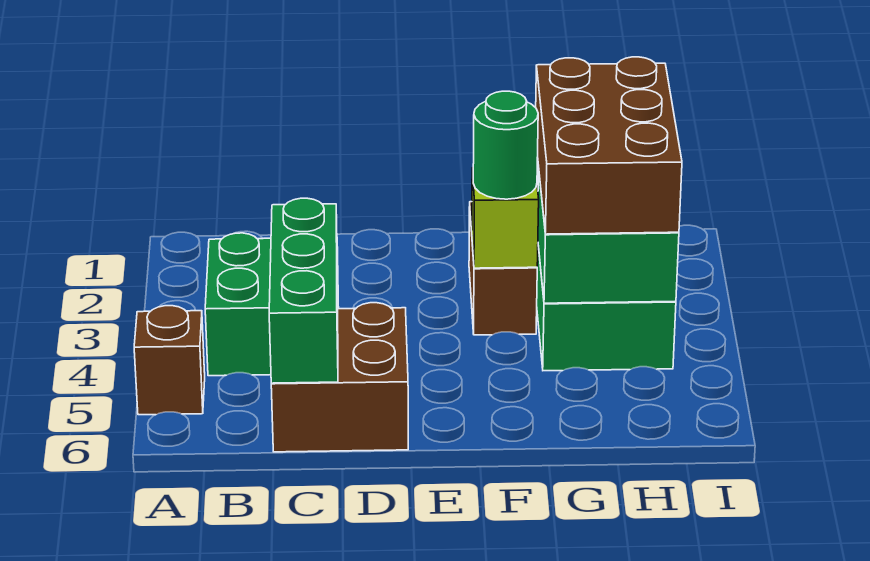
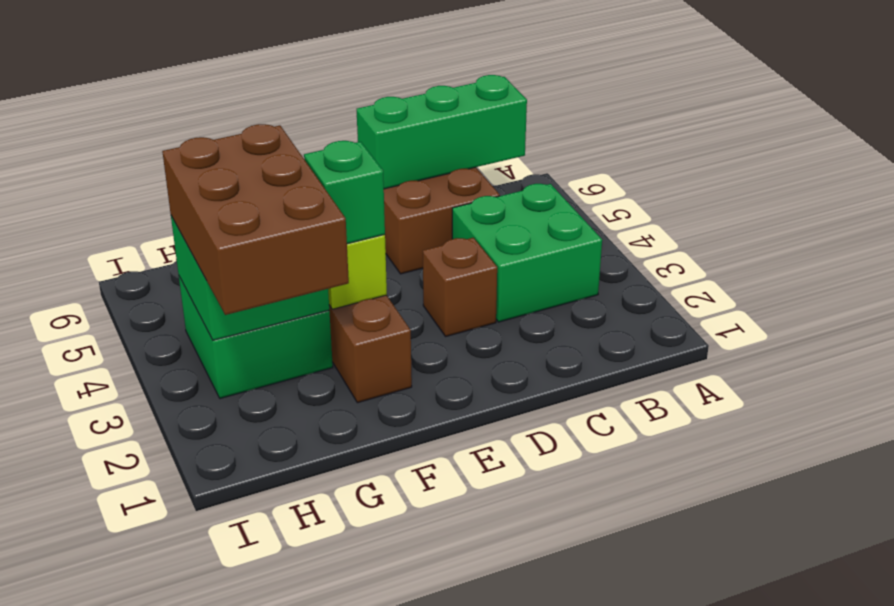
brown 1x1 brick [134,306,205,415] -> brown 1x1 brick moved to [423,238,497,337]
green 1x3 brick [269,198,338,383] -> green 1x3 brick turned to [357,75,527,189]
green 1x1 round brick [473,91,538,199] -> green 1x1 brick [304,141,385,244]

